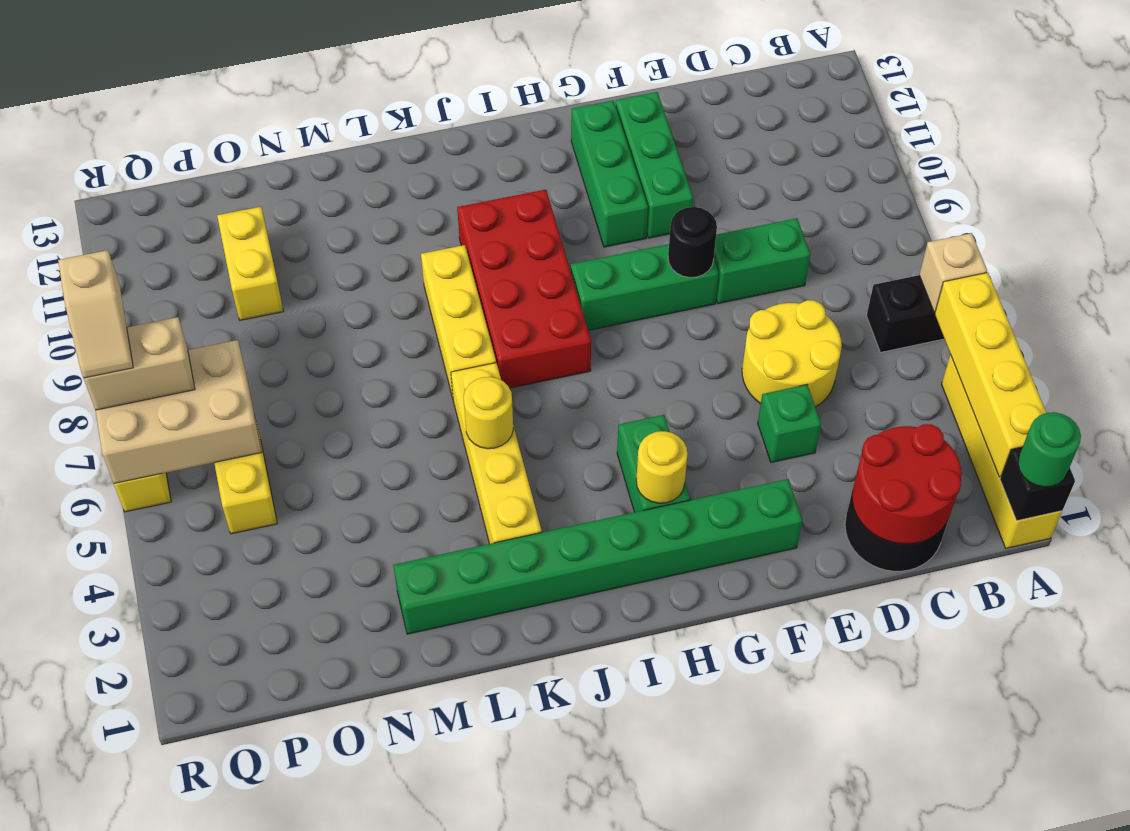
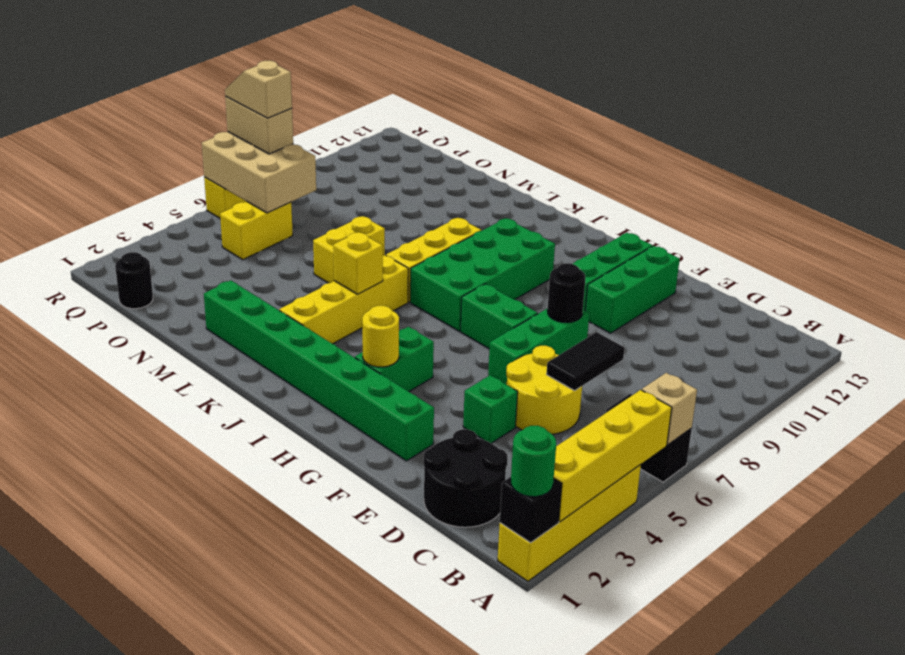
red 2x2 round brick [852,424,962,544] -> none
none -> black 1x2 tile [547,332,624,391]
green 1x2 brick [714,218,810,304] -> green 1x2 brick moved to [460,284,538,348]
green 1x3 brick [571,244,719,330] -> green 1x3 brick turned to [488,308,589,385]
red 2x4 brick [457,190,591,388] -> green 2x4 brick [410,218,555,331]
yellow 1x1 round brick [464,377,513,449] -> yellow 1x1 brick [333,232,383,294]
yellow 1x2 brick [217,207,283,320] -> yellow 1x2 brick moved to [313,216,385,283]
none -> black 1x1 round brick [115,252,153,309]
tan 1x2 slope [58,250,133,378] -> tan 1x2 slope turned to [225,61,292,118]

